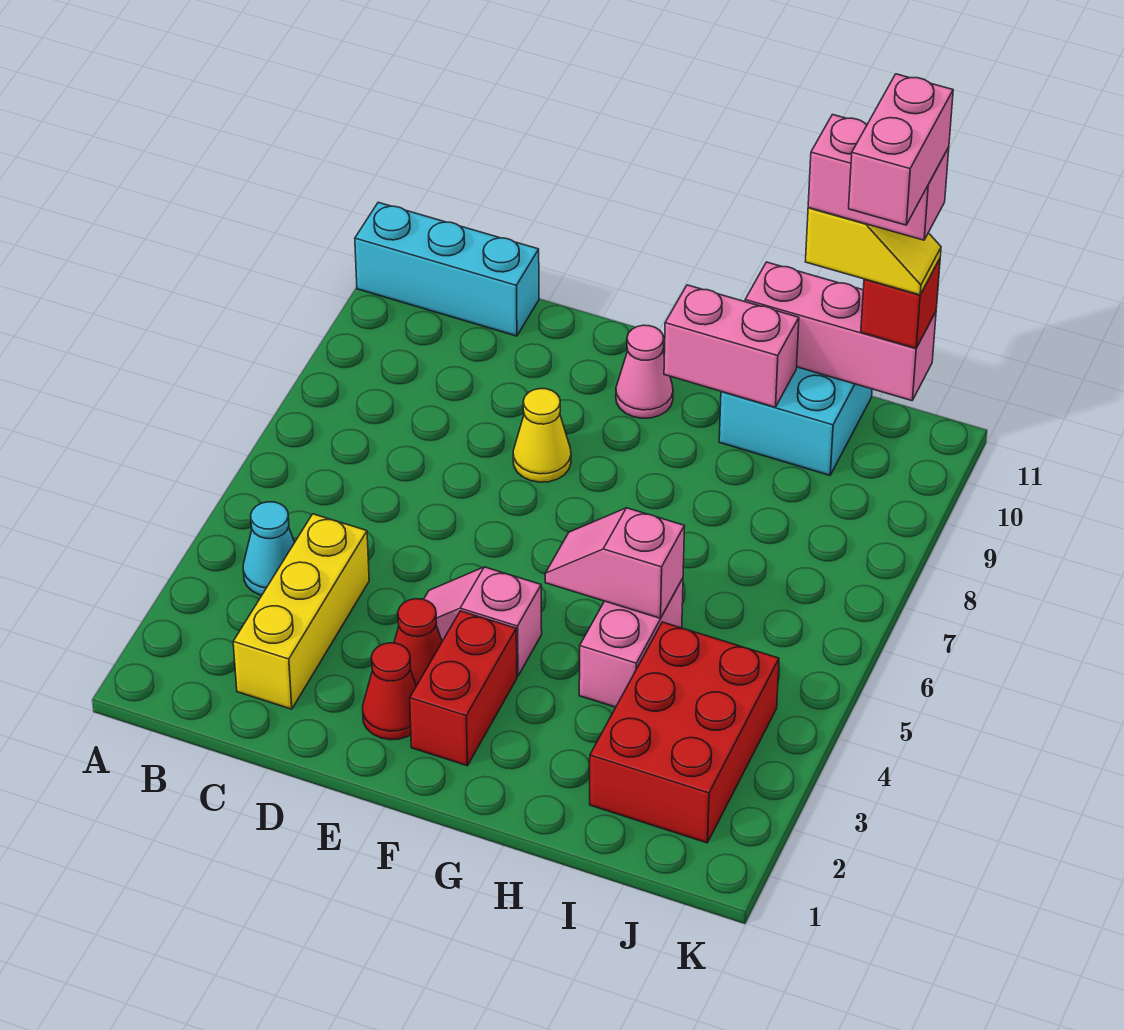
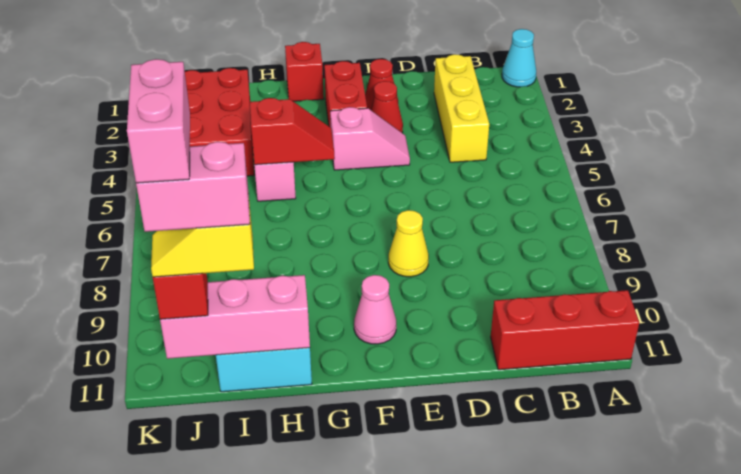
cyan 1x3 brick [355,202,539,336] -> red 1x3 brick [491,290,639,370]
cyan 1x1 cone [243,502,295,596] -> cyan 1x1 cone moved to [502,29,536,87]
none -> red 1x1 brick [285,42,324,101]
pink 1x2 slope [545,508,685,618] -> red 1x2 slope [250,98,335,165]
pink 1x2 brick [664,285,799,407] -> none

